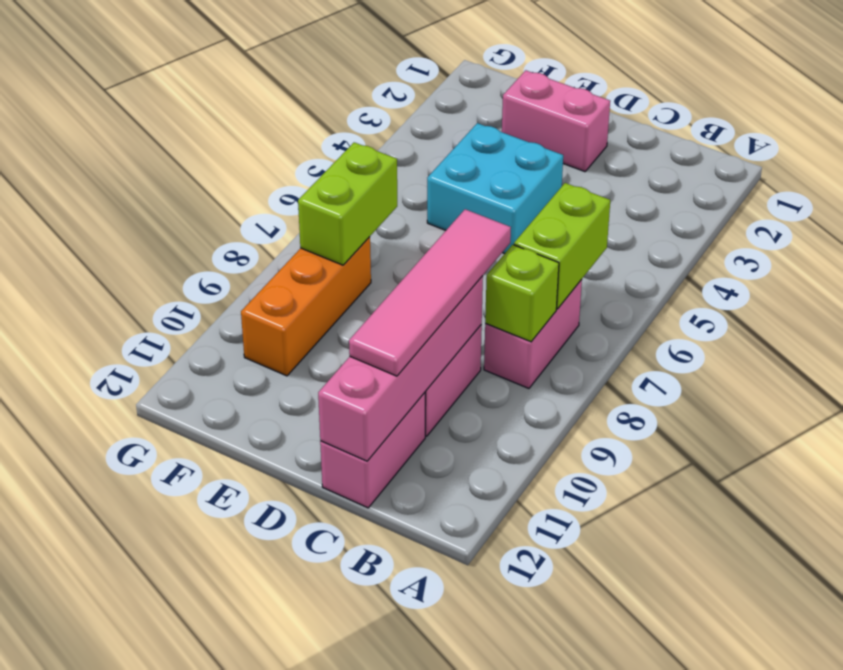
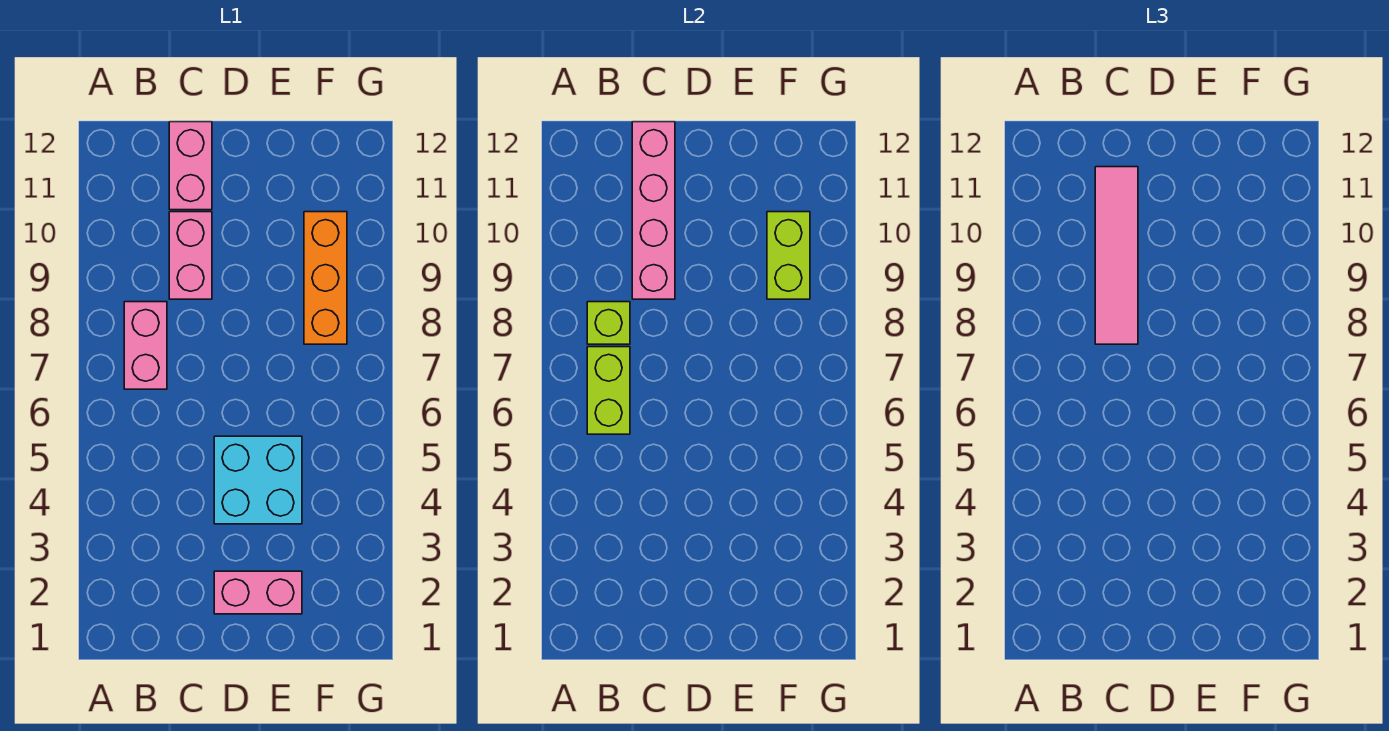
lime 1x2 brick [298,142,397,265] -> lime 1x2 brick moved to [767,212,810,299]

